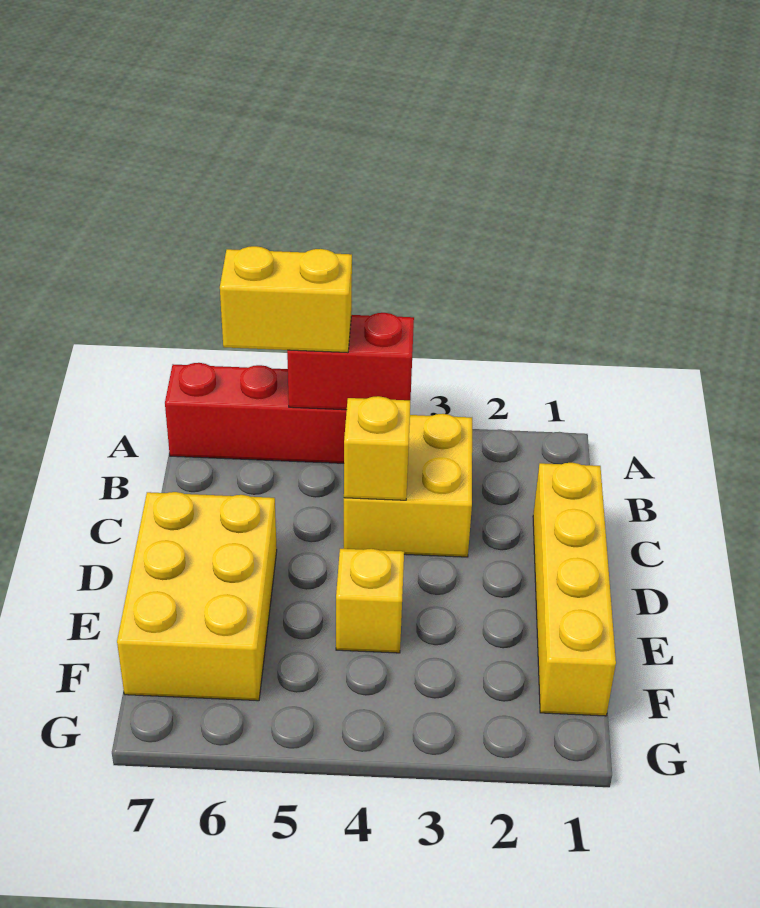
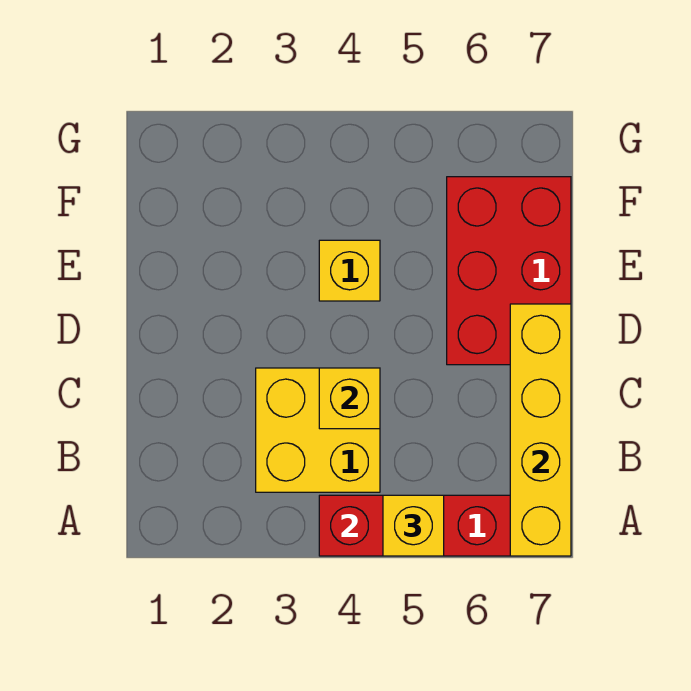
yellow 1x2 brick [220,246,352,353] -> yellow 1x1 brick [383,495,444,556]
yellow 1x4 brick [533,463,616,716] -> yellow 1x4 brick moved to [510,304,571,556]
yellow 2x3 brick [117,492,277,701] -> red 2x3 brick [447,177,571,365]

